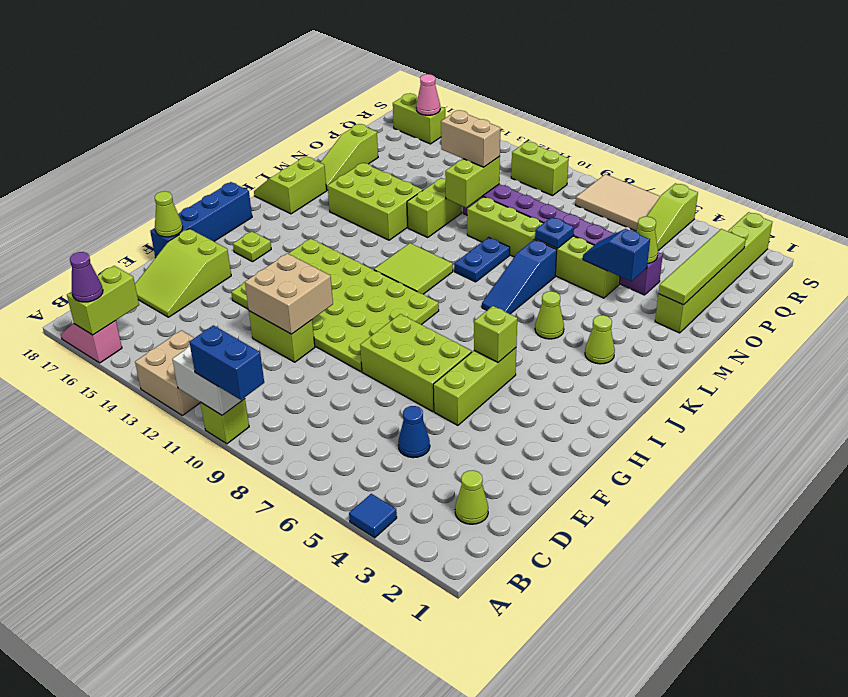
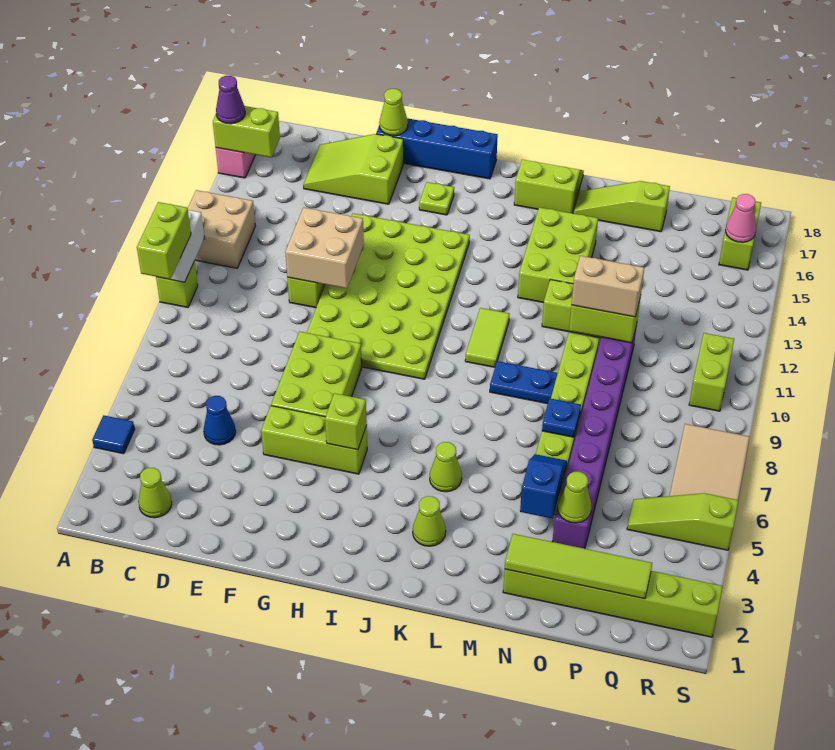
blue 1x2 brick [189,325,264,400] -> lime 1x2 brick [137,202,191,279]
lime 2x2 tile [374,243,453,294] -> lime 1x2 tile [465,308,509,367]
blue 1x3 slope [482,240,557,314] -> none
tan 1x2 brick [441,110,500,167] -> tan 1x2 brick turned to [572,256,644,317]

